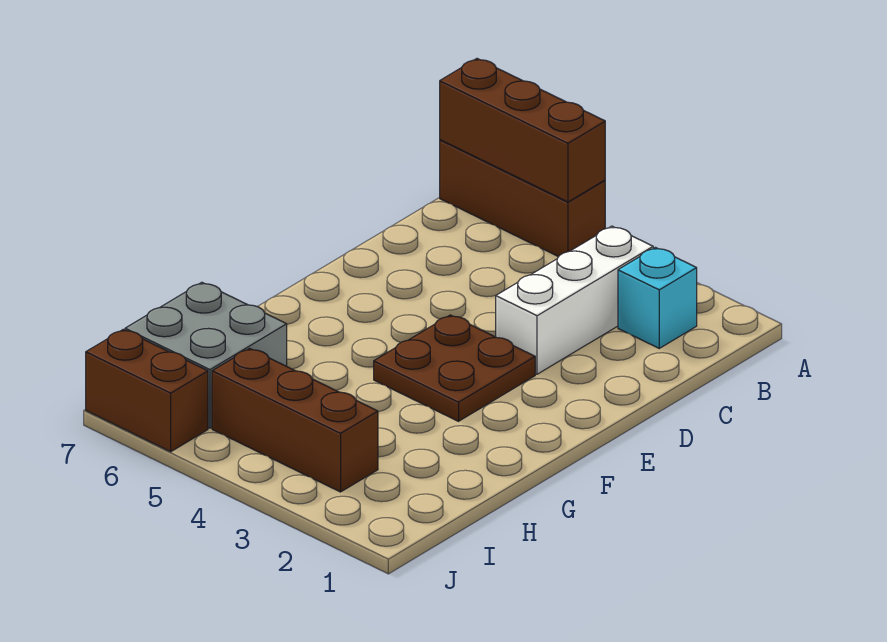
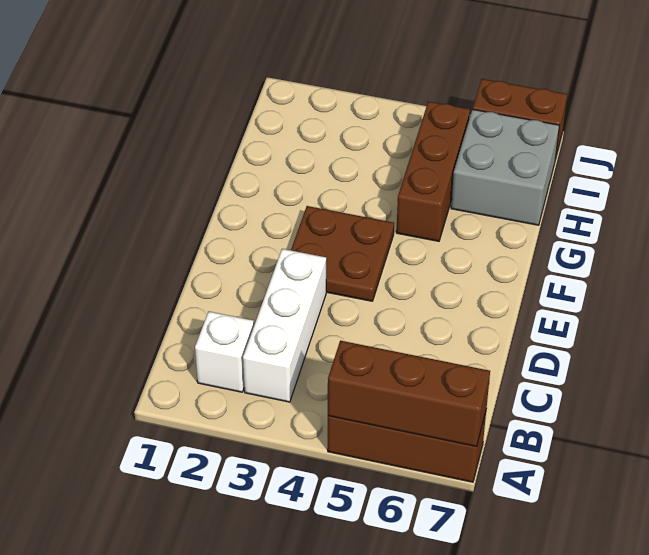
cyan 1x1 brick [618,247,697,348] -> white 1x1 brick [195,312,254,392]
brown 1x3 brick [212,349,378,492] -> brown 1x3 brick turned to [396,101,470,241]

